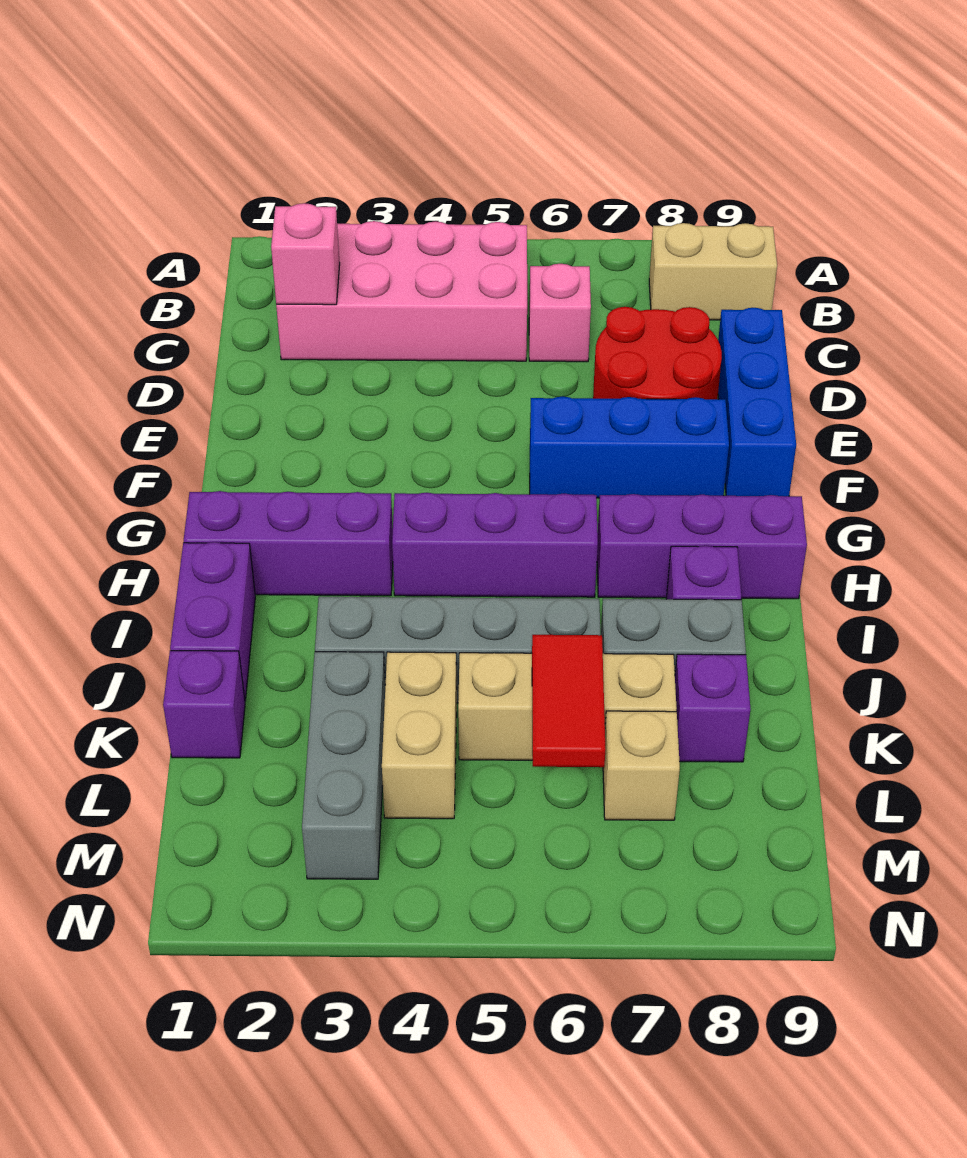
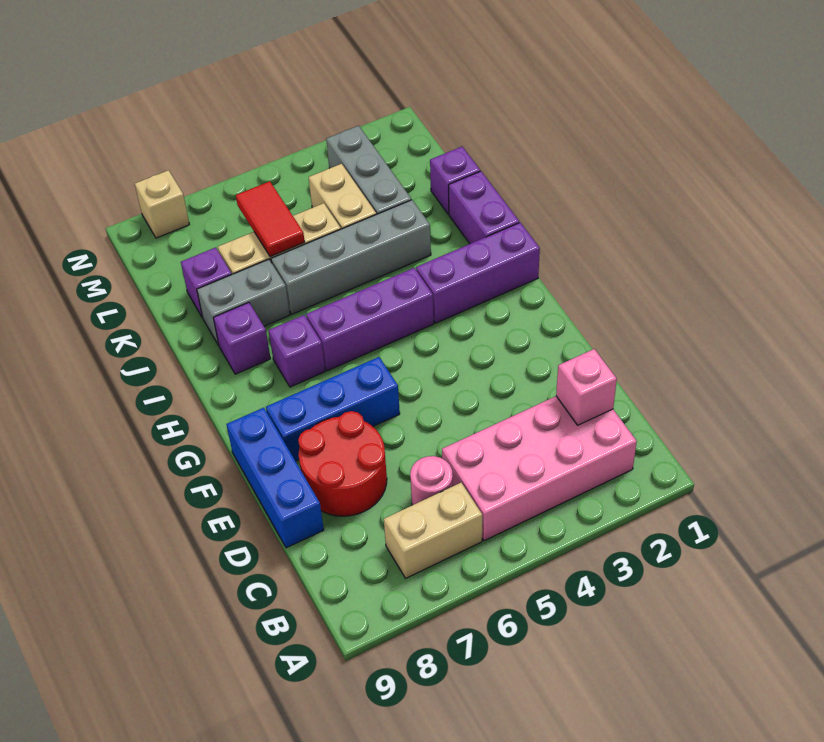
tan 1x2 brick [649,223,777,320] -> tan 1x2 brick moved to [384,483,482,578]
pink 1x1 brick [529,264,591,362] -> pink 1x1 round brick [410,456,453,505]
purple 1x3 brick [597,494,807,599] -> purple 1x1 brick [269,315,325,387]
tan 1x1 brick [603,711,680,820] -> tan 1x1 brick moved to [135,170,189,238]

